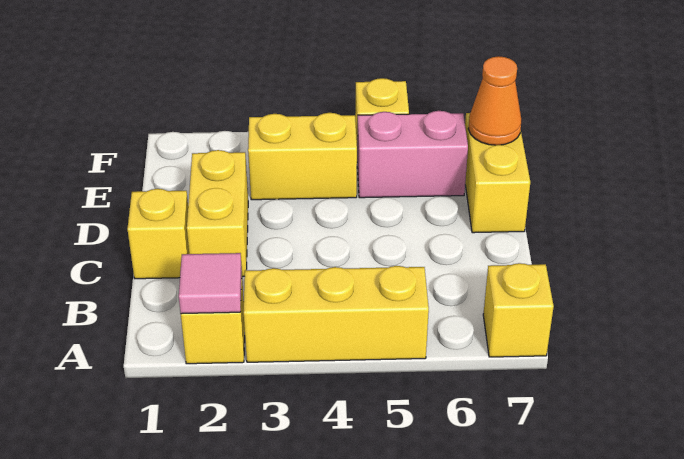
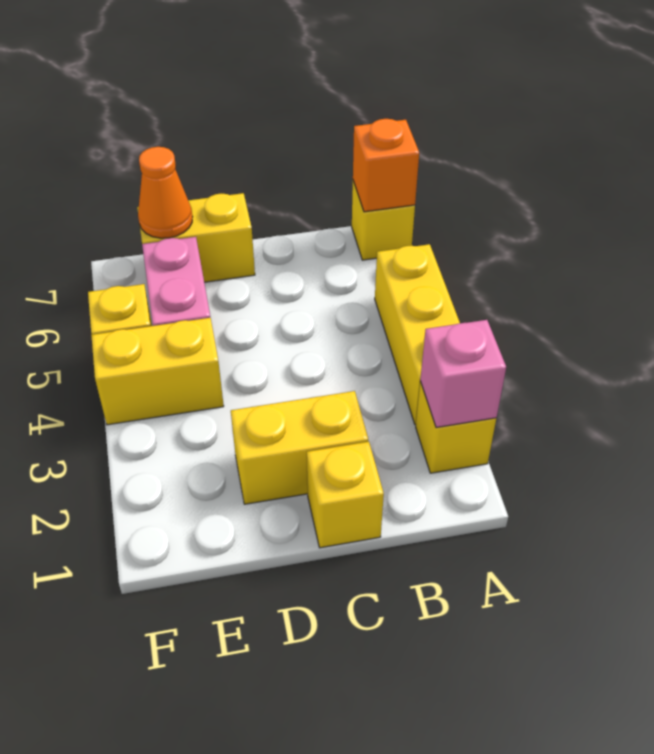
pink 1x1 tile [179,253,242,314] -> pink 1x1 brick [420,320,506,428]
none -> orange 1x1 brick [353,119,419,212]
yellow 1x2 brick [248,113,357,200] -> yellow 1x2 brick turned to [91,318,224,425]

